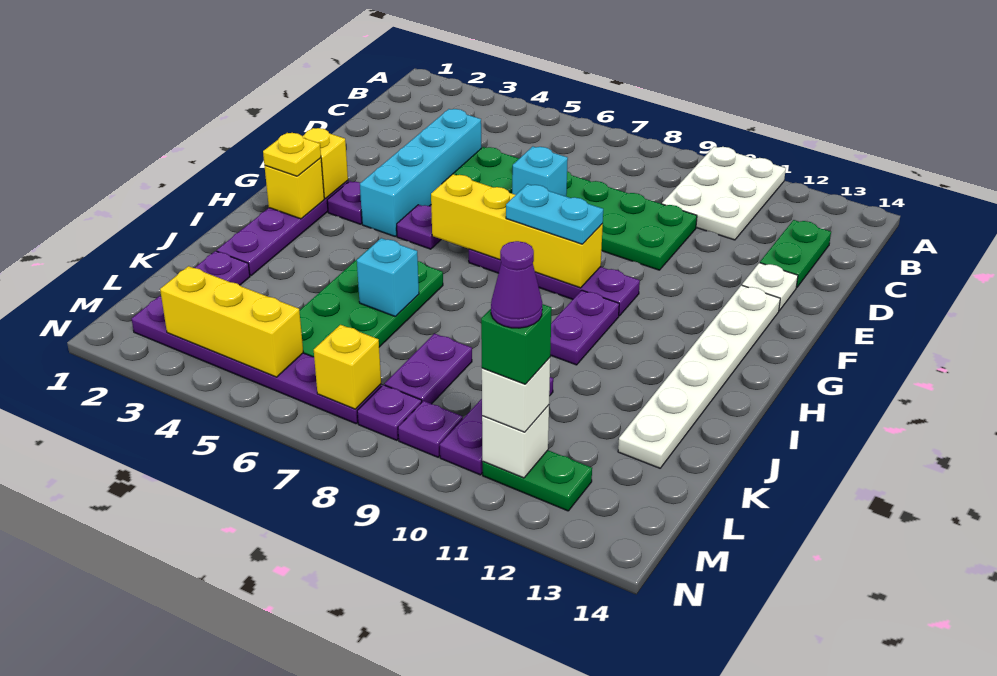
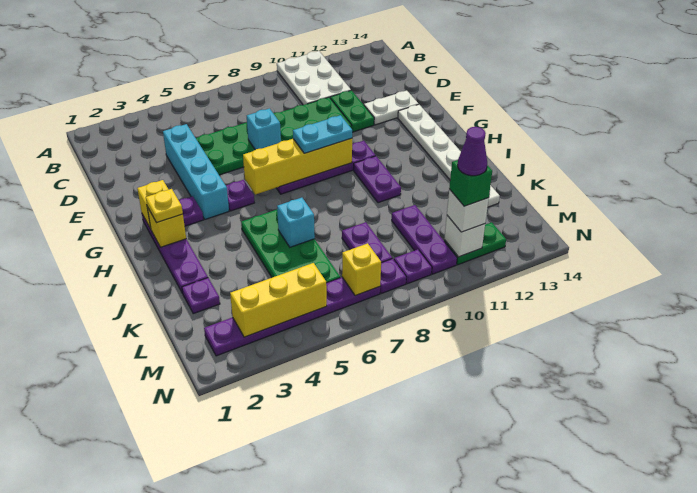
green 1x2 plate [760,220,831,288] -> green 1x2 plate moved to [330,90,374,132]
white 1x1 plate [742,263,798,311] -> white 1x2 plate [364,90,418,125]

